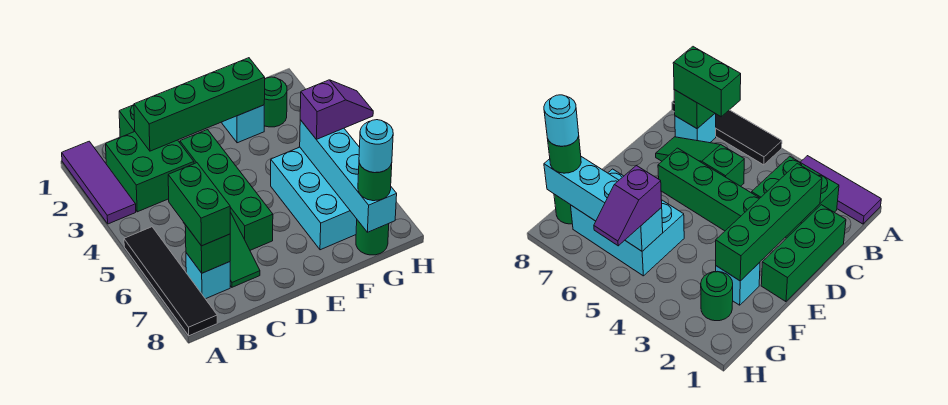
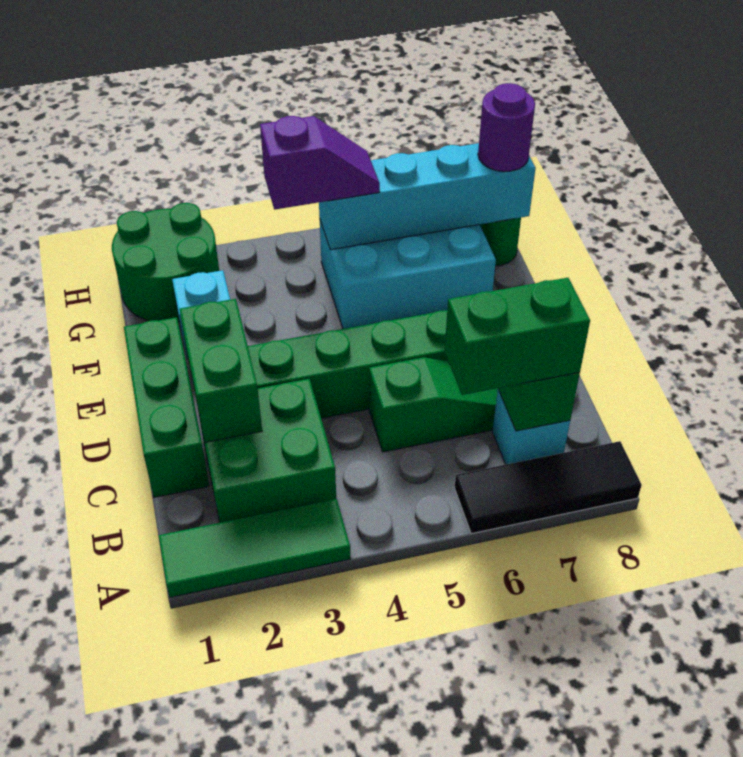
purple 1x3 tile [62,141,136,224] -> green 1x3 tile [159,499,351,597]
black 1x4 tile [124,227,217,336] -> black 1x3 tile [455,441,642,534]
green 1x4 brick [134,58,265,151] -> green 1x2 brick [180,299,262,442]
green 1x1 round brick [264,77,287,127] -> green 2x2 round brick [112,203,219,322]
purple 1x2 slope [300,80,373,140] -> purple 1x2 slope turned to [260,116,380,210]
green 1x1 round brick [358,163,392,201] -> purple 1x1 round brick [478,83,535,172]
cyan 1x1 round brick [359,120,393,173] -> none

